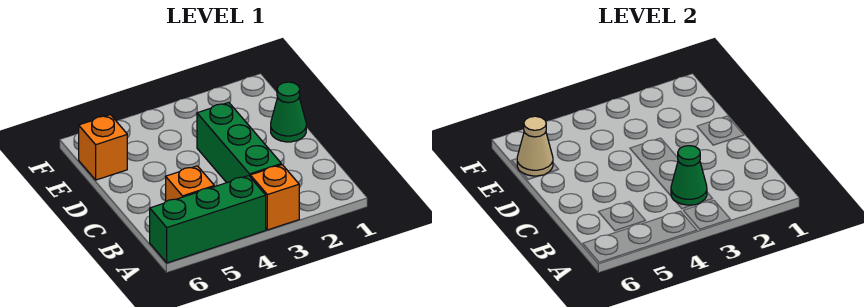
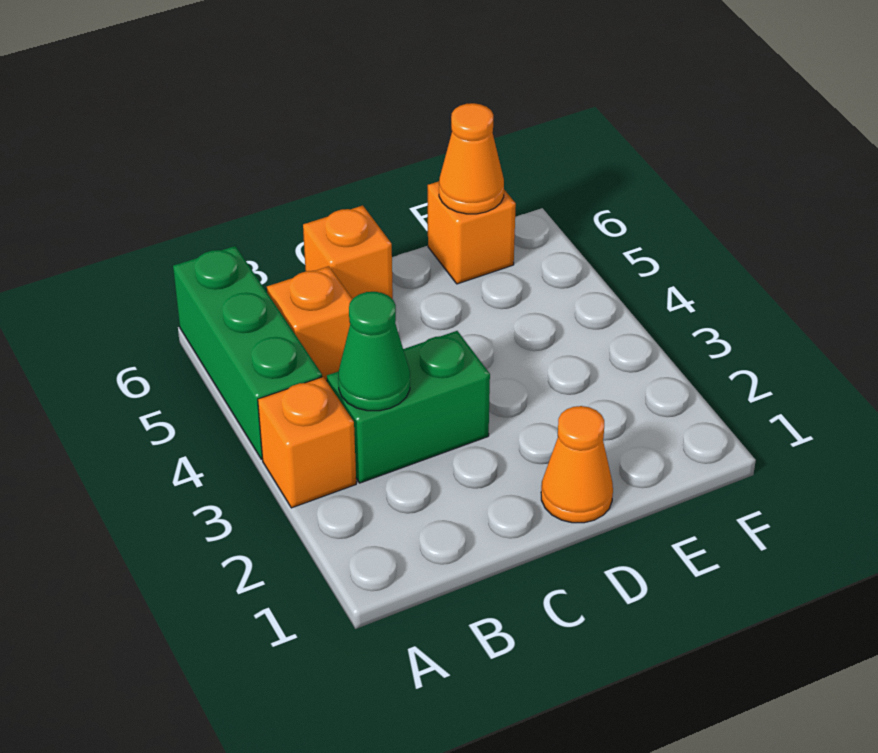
green 1x3 brick [197,102,281,183] -> green 1x2 brick [327,331,490,483]
none -> orange 1x1 brick [303,206,393,299]
green 1x1 cone [271,82,306,142] -> orange 1x1 cone [541,406,613,523]
tan 1x1 cone [517,116,553,176] -> orange 1x1 cone [439,103,504,214]

